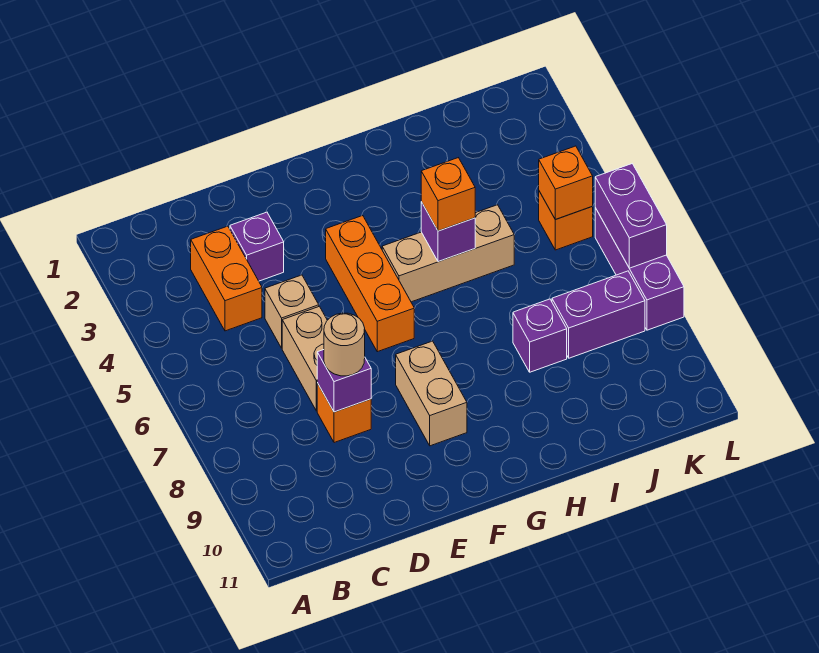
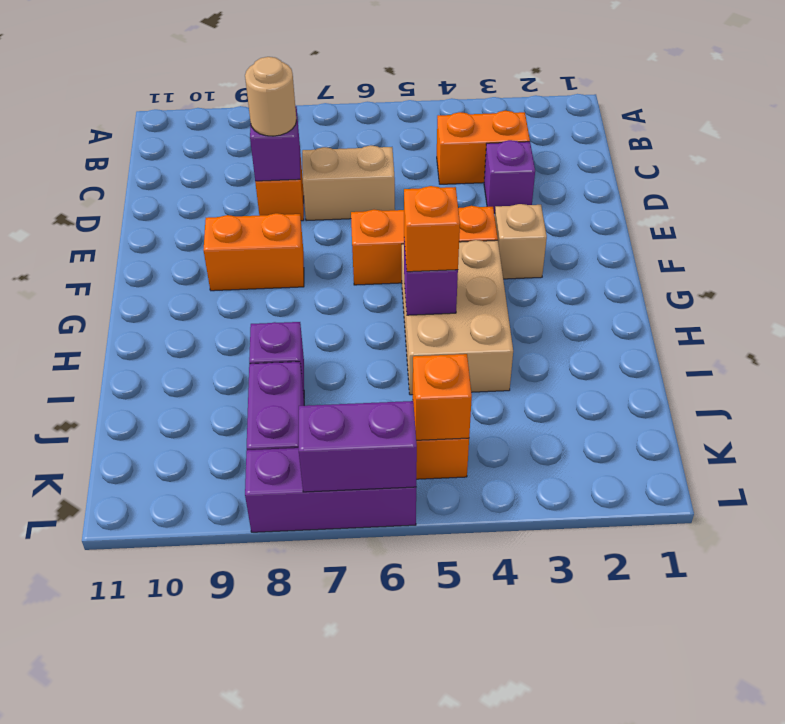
tan 1x1 brick [265,275,319,348] -> tan 1x1 brick moved to [495,204,547,279]
tan 1x2 brick [396,341,467,446] -> orange 1x2 brick [203,213,304,291]
tan 1x3 brick [382,205,514,302] -> tan 2x3 brick [402,240,513,395]

